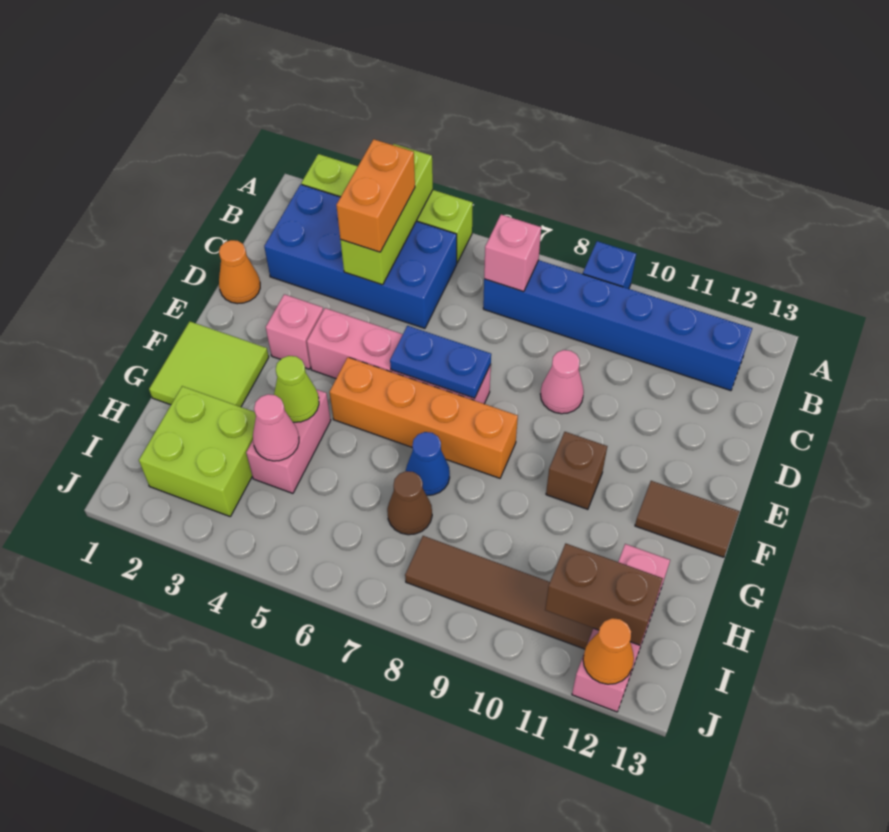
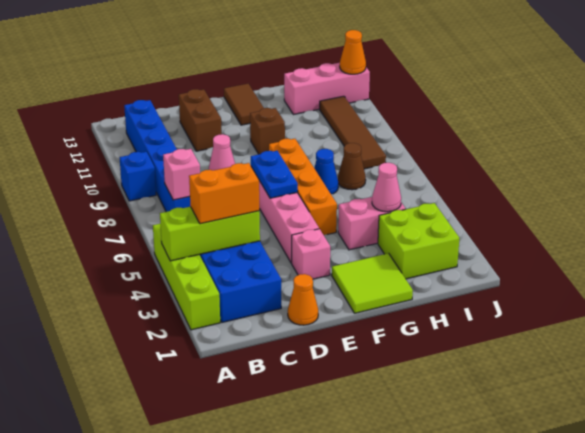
lime 1x1 cone [274,356,319,422] -> none
brown 1x2 brick [545,544,663,645] -> brown 1x2 brick moved to [179,89,222,151]

